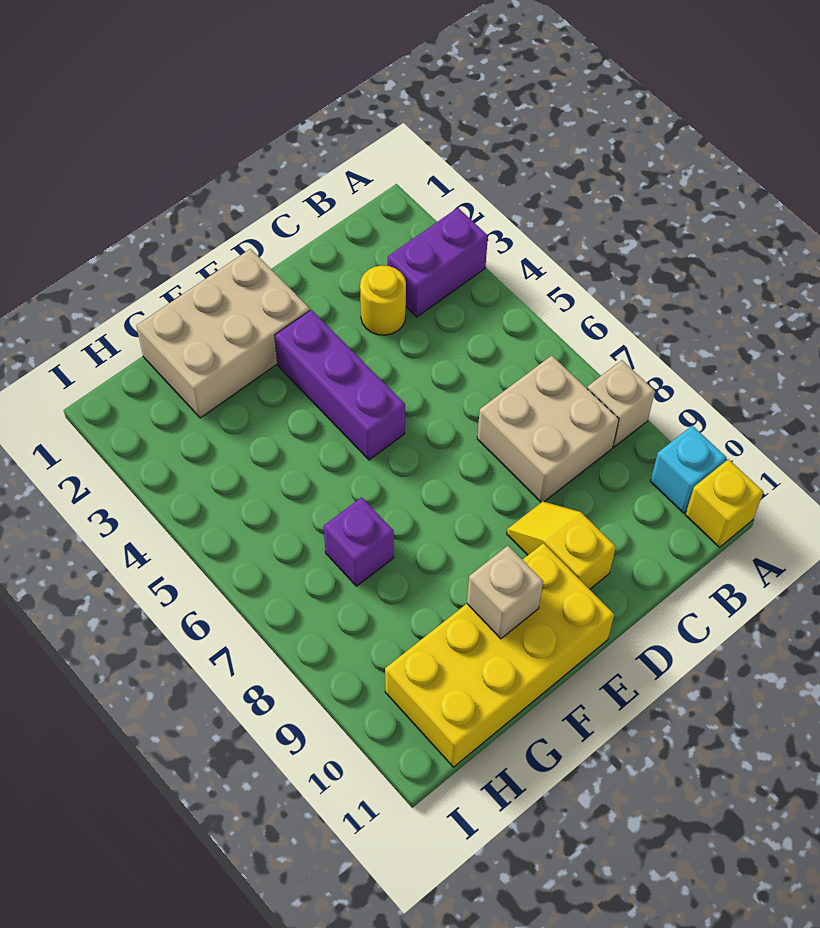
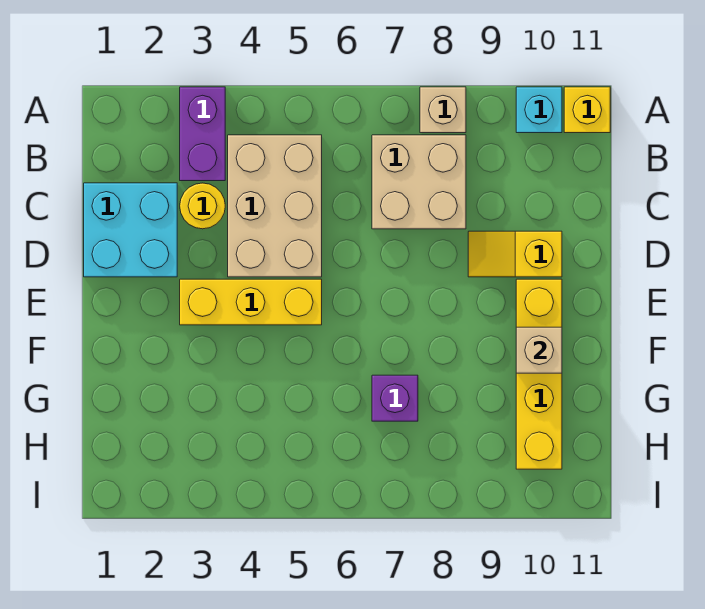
none -> cyan 2x2 brick [84,183,177,277]
tan 2x3 brick [136,249,310,418] -> tan 2x3 brick moved to [228,135,322,277]
purple 1x3 brick [275,310,405,460] -> yellow 1x3 brick [180,279,322,325]
yellow 2x4 brick [385,543,614,767] -> yellow 1x4 brick [516,279,562,469]

